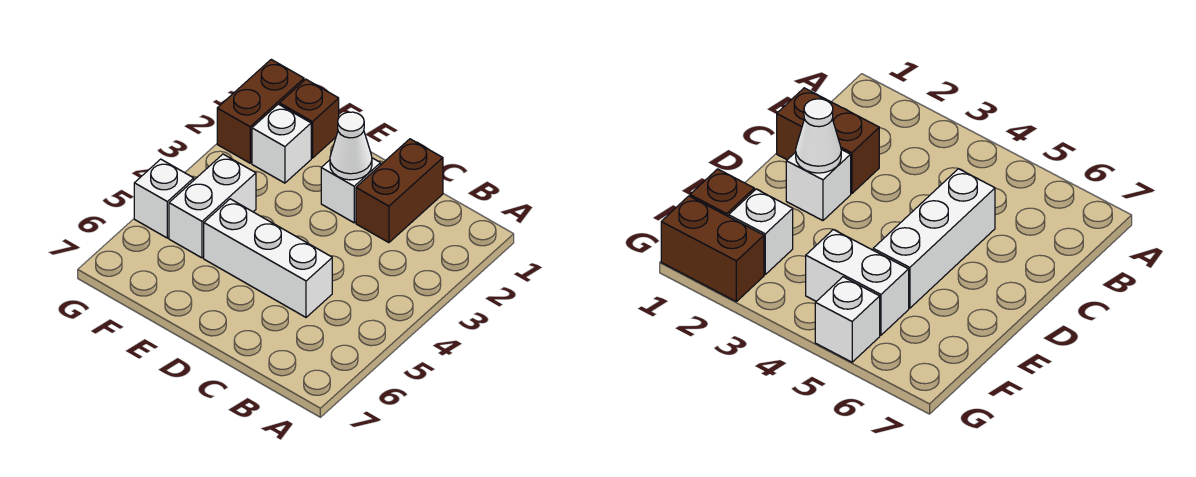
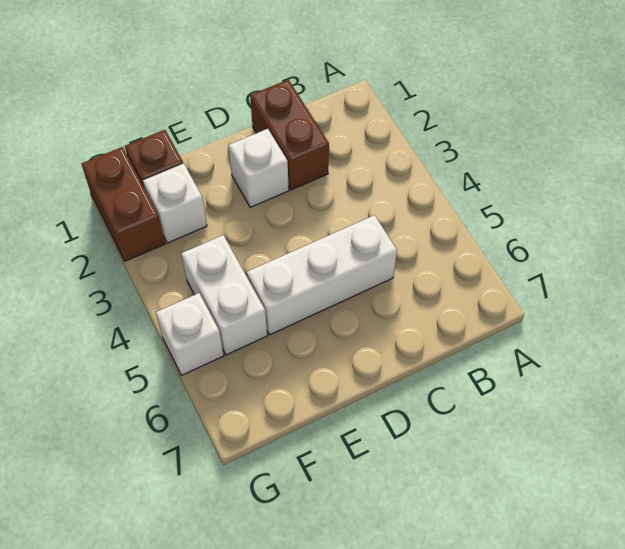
white 1x1 cone [330,112,372,180] -> none

